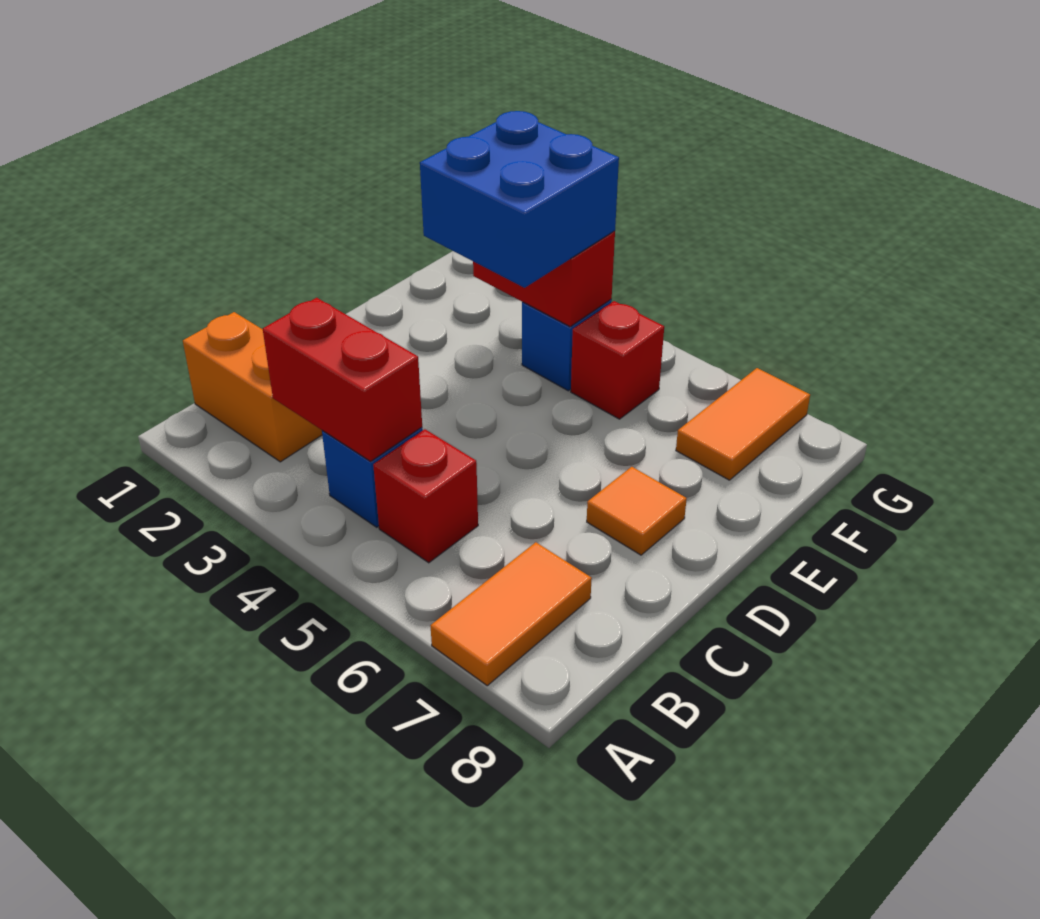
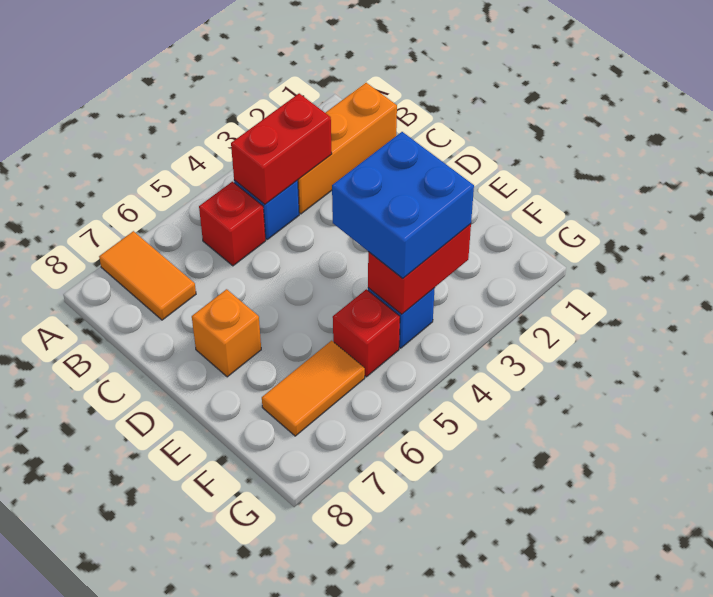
orange 1x2 brick [183,312,322,462] -> orange 1x3 brick [298,83,397,214]
orange 1x1 tile [587,467,687,555] -> orange 1x1 brick [192,289,261,377]
orange 1x2 tile [676,368,810,480] -> orange 1x2 tile turned to [262,341,365,436]

